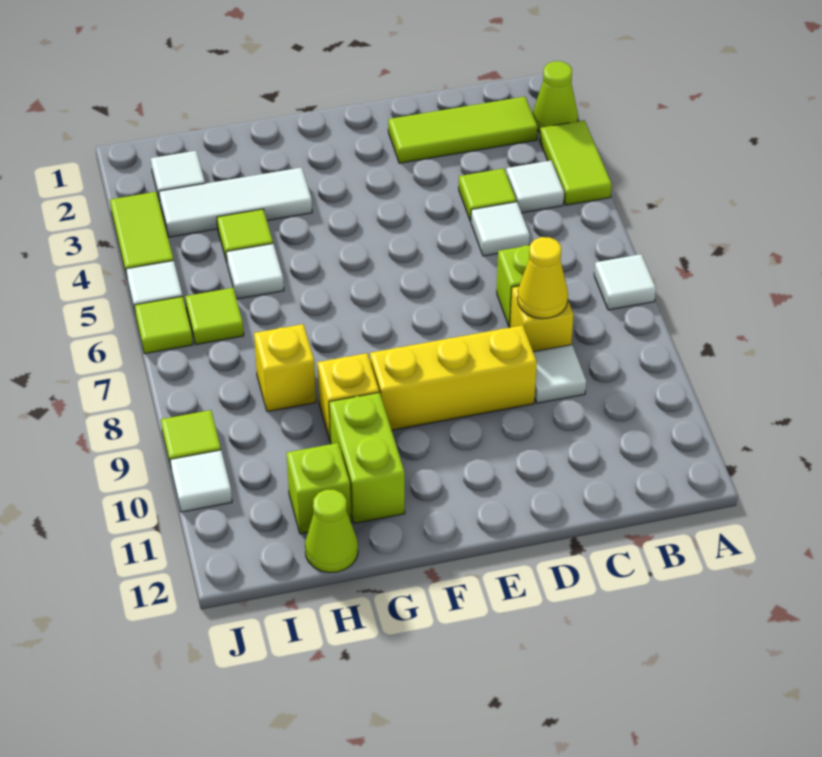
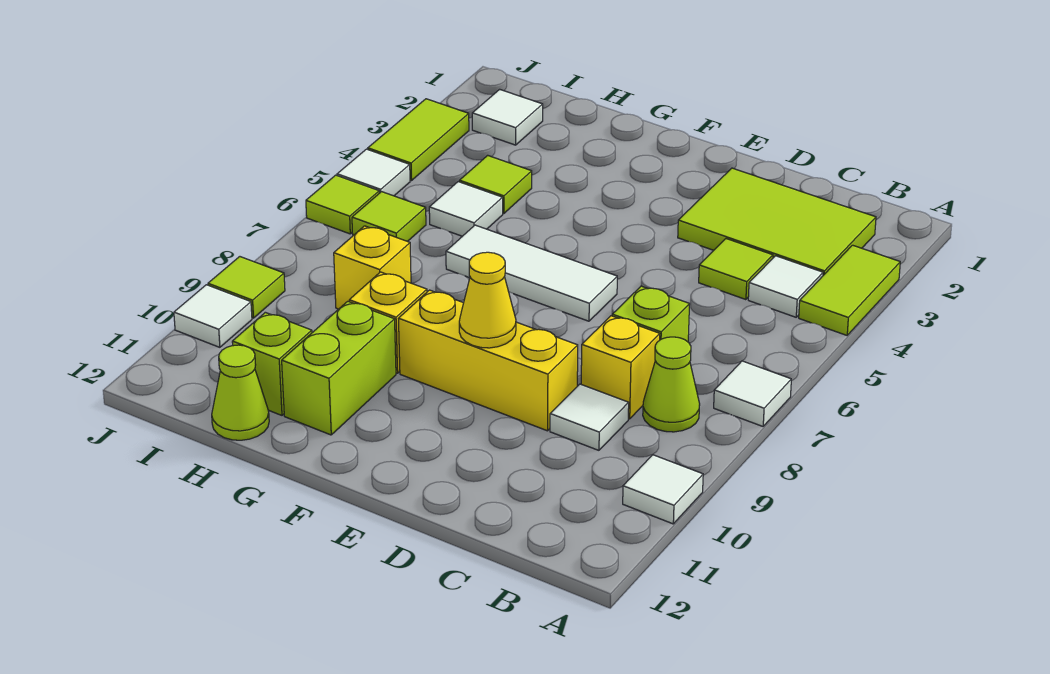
lime 1x1 cone [533,61,578,132] -> lime 1x1 cone moved to [643,337,700,432]
lime 1x3 tile [388,97,538,163] -> lime 2x3 tile [678,168,876,275]
white 1x1 tile [471,202,530,256] -> white 1x1 tile moved to [623,455,703,524]
yellow 1x1 cone [517,237,568,319] -> yellow 1x1 cone moved to [459,252,516,348]
white 1x3 tile [159,167,312,237] -> white 1x3 tile moved to [446,225,617,321]

